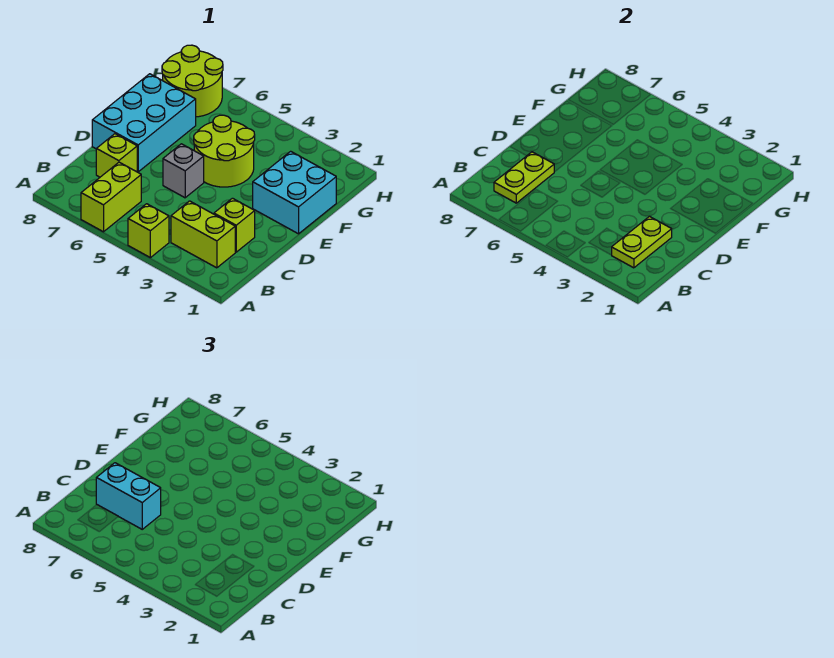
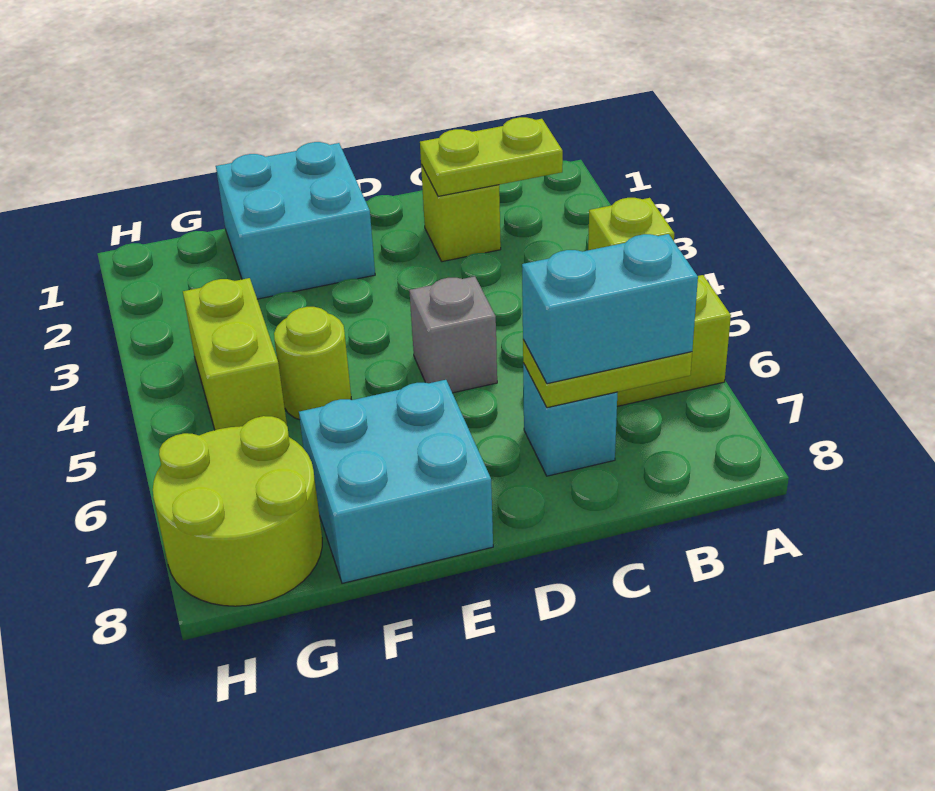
lime 1x2 brick [171,201,235,268] -> lime 1x2 brick moved to [183,278,287,430]
cyan 1x2 brick [96,463,161,529] -> cyan 1x2 brick turned to [522,234,698,384]
lime 1x1 brick [96,134,137,177] -> cyan 1x1 brick [523,363,617,476]
cyan 2x3 brick [92,74,196,172] -> cyan 2x2 brick [299,380,493,583]
lime 2x2 round brick [194,115,255,187] -> lime 1x1 round brick [274,307,351,420]

